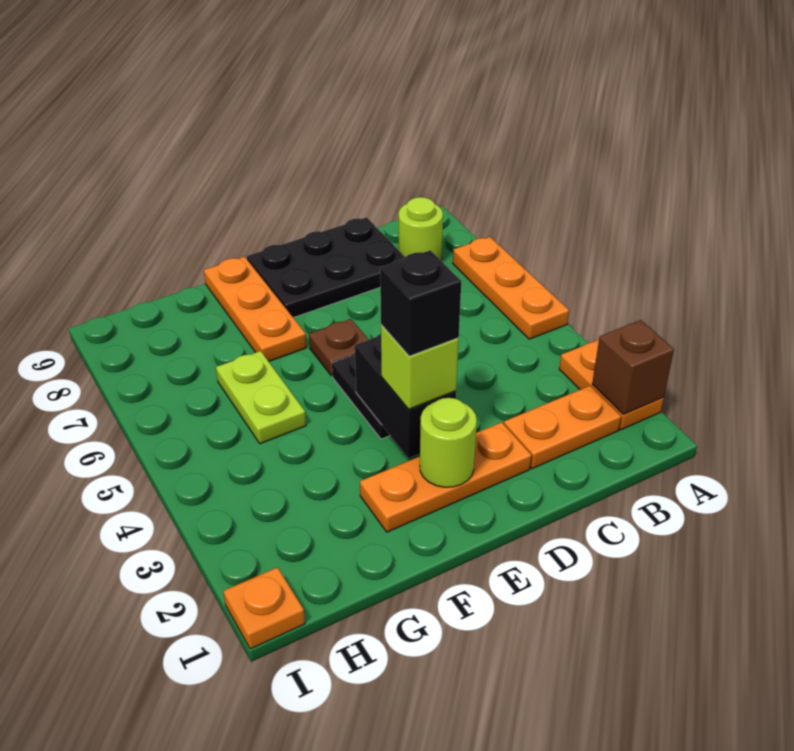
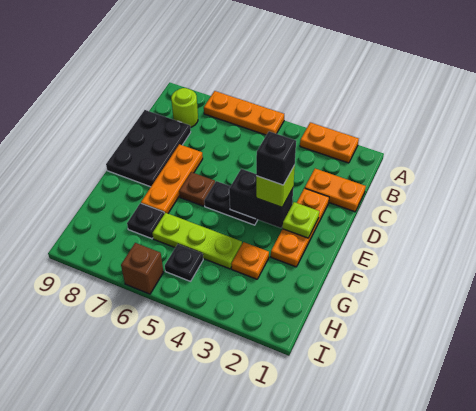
brown 1x1 brick [592,320,674,414] -> brown 1x1 brick moved to [121,243,163,294]
orange 1x2 plate [504,386,621,469] -> orange 1x2 plate turned to [305,169,366,212]
lime 1x1 round brick [420,398,477,487] -> lime 1x1 plate [283,202,319,238]
orange 1x3 plate [204,257,307,361] -> orange 1x3 plate turned to [141,144,203,214]
lime 1x2 plate [216,351,306,444] -> lime 1x3 plate [152,213,242,269]
none -> black 1x1 plate [127,203,164,239]
none -> black 1x1 plate [165,244,203,281]
orange 1x1 plate [223,567,305,649] -> orange 1x1 plate moved to [231,242,269,279]

